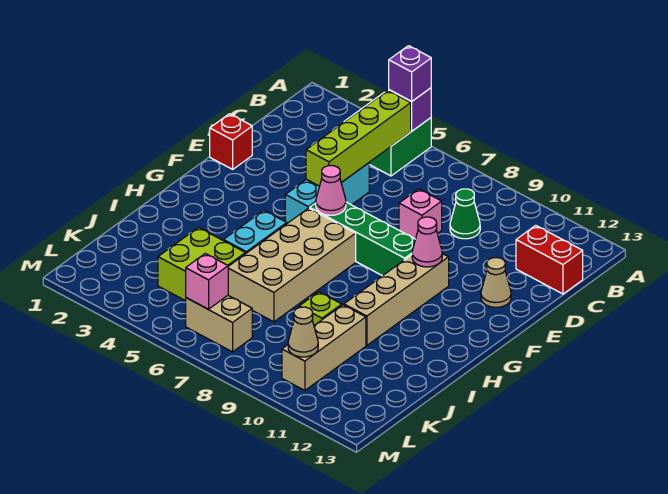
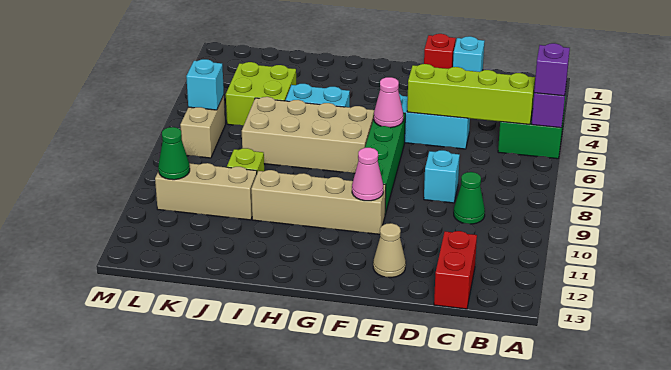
none -> cyan 1x1 brick [453,36,485,72]
pink 1x1 brick [399,189,442,239] -> cyan 1x1 brick [424,150,460,203]
pink 1x1 brick [186,254,228,309] -> cyan 1x1 brick [186,59,224,110]
tan 1x1 cone [288,307,318,357] -> green 1x1 cone [158,127,190,180]

